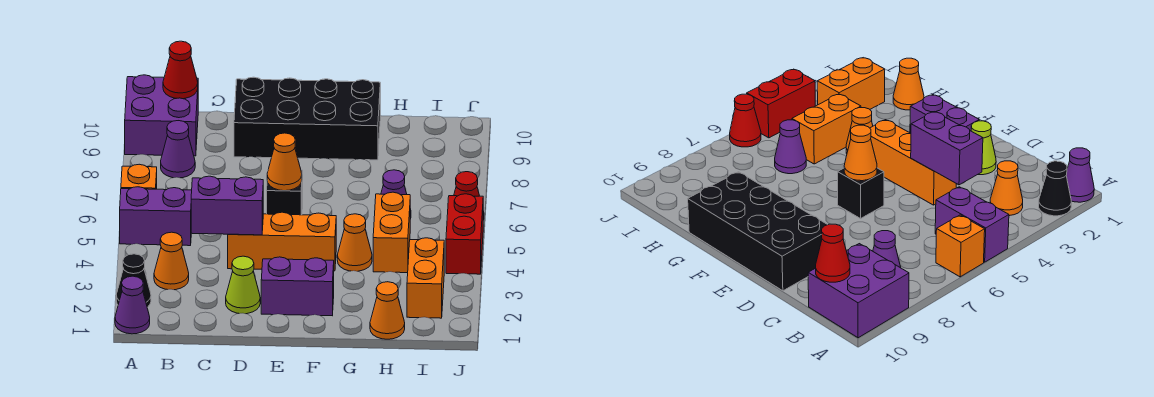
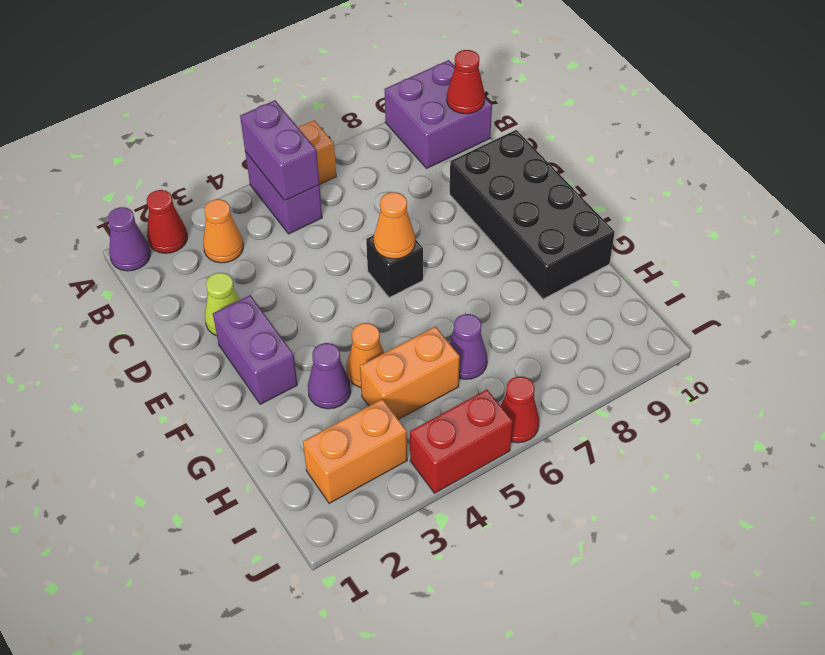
black 1x1 cone [116,254,151,307] -> red 1x1 cone [147,190,187,253]
purple 1x1 cone [161,121,195,178] -> purple 1x1 cone moved to [308,343,351,409]
purple 1x2 brick [191,176,263,235] -> purple 1x2 brick moved to [240,100,319,201]
orange 1x3 brick [228,212,336,271] -> none
orange 1x1 cone [370,282,405,339] -> none

